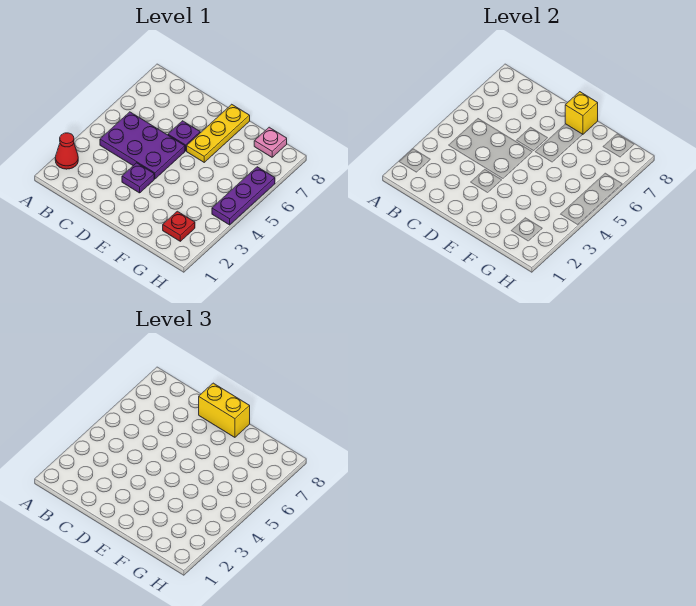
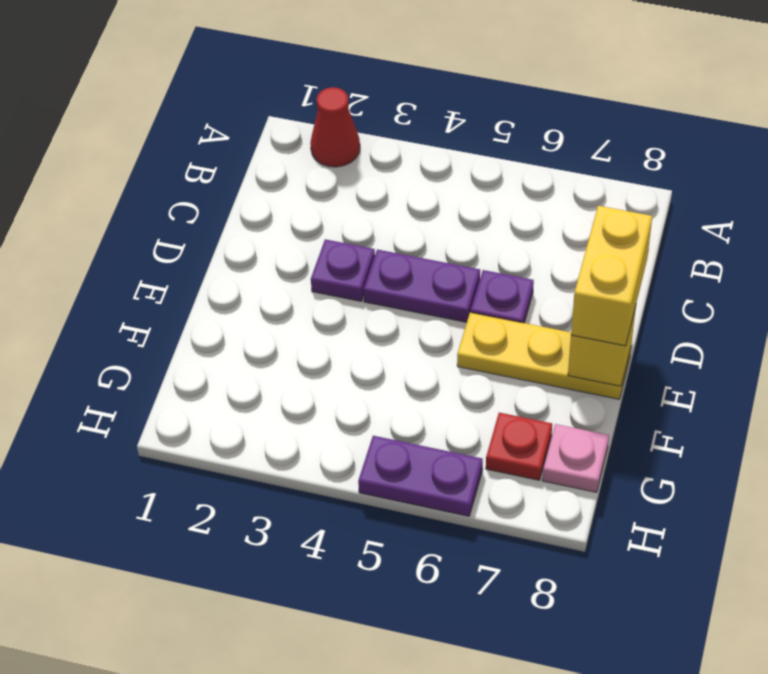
purple 2x3 plate [100,112,185,179] -> purple 1x2 plate [364,249,480,322]
red 1x1 plate [163,211,195,241] -> red 1x1 plate moved to [486,413,552,480]
purple 1x3 plate [212,167,275,225] -> purple 1x2 plate [358,436,483,516]

